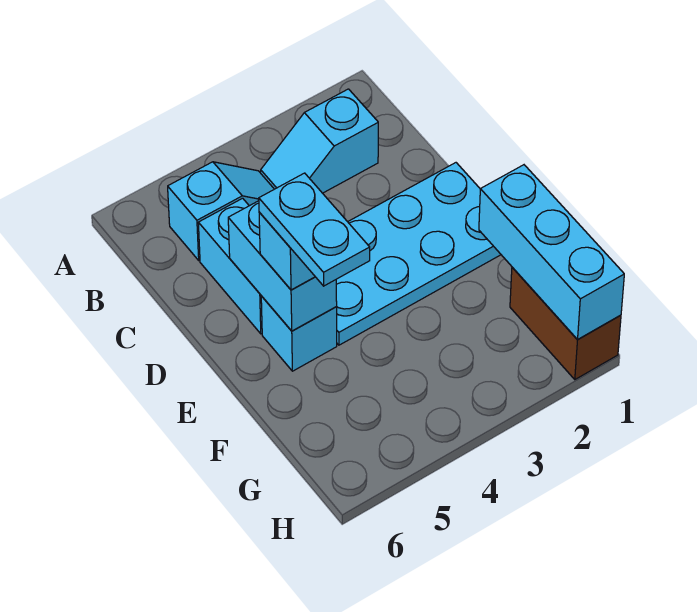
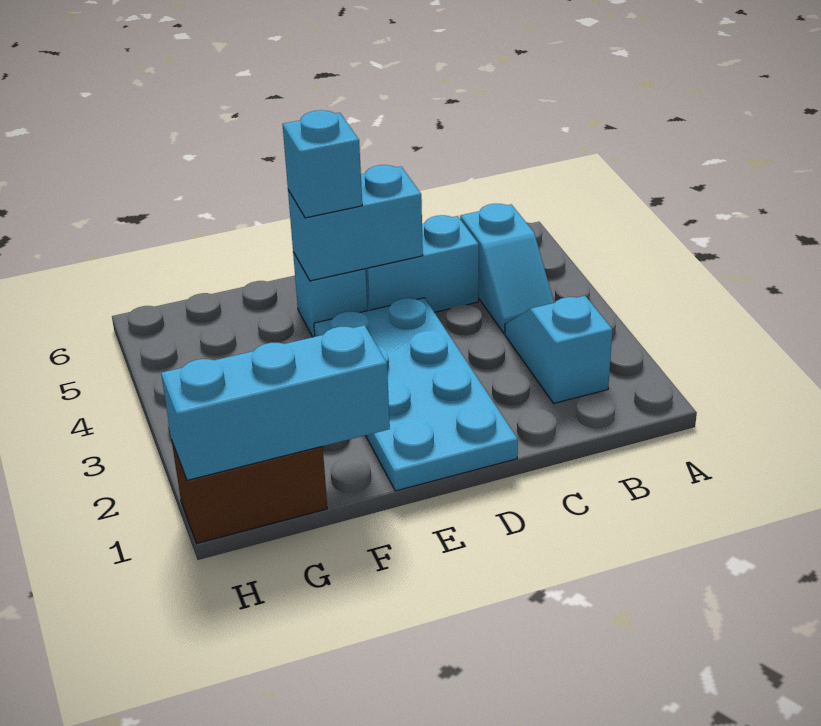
cyan 1x2 plate [259,173,370,286] -> none

